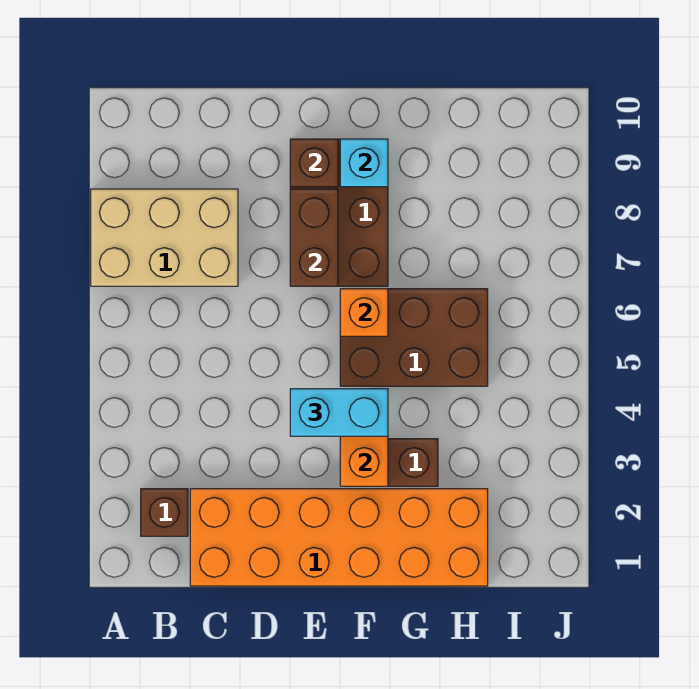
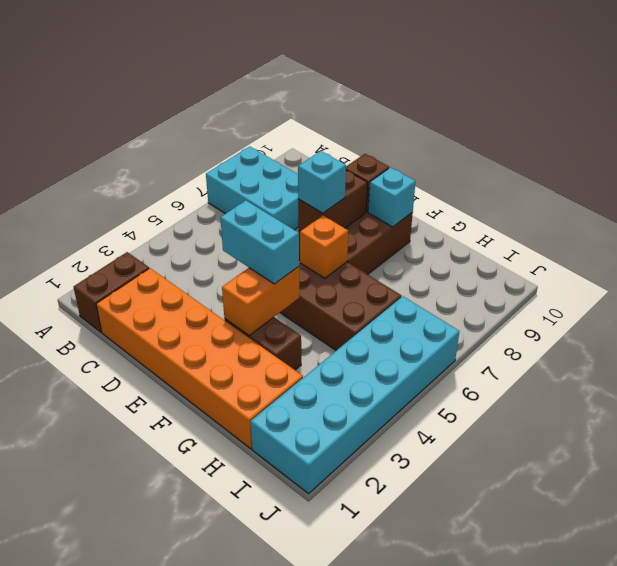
tan 2x3 brick [91,189,238,286] -> cyan 2x3 brick [206,146,299,230]
brown 1x1 brick [141,489,188,536] -> brown 1x2 brick [74,252,149,332]
none -> cyan 1x1 brick [298,151,346,213]
none -> cyan 2x6 brick [250,296,459,494]

